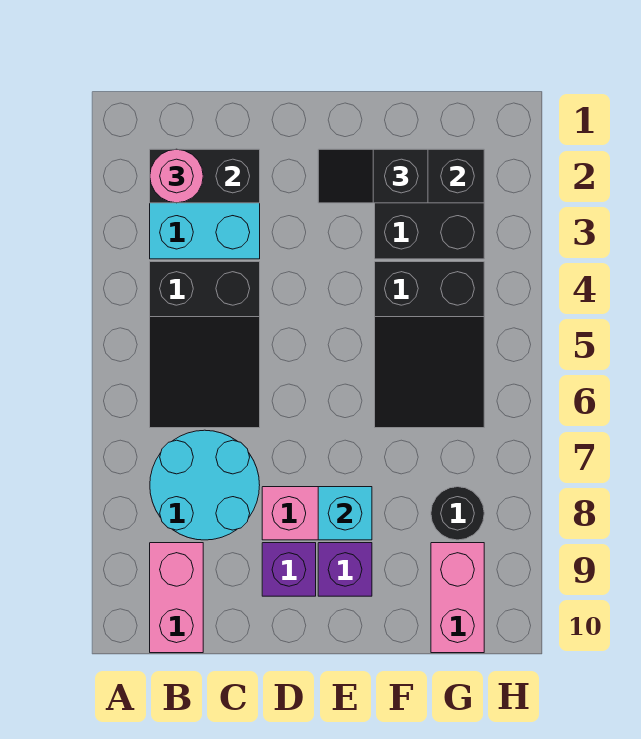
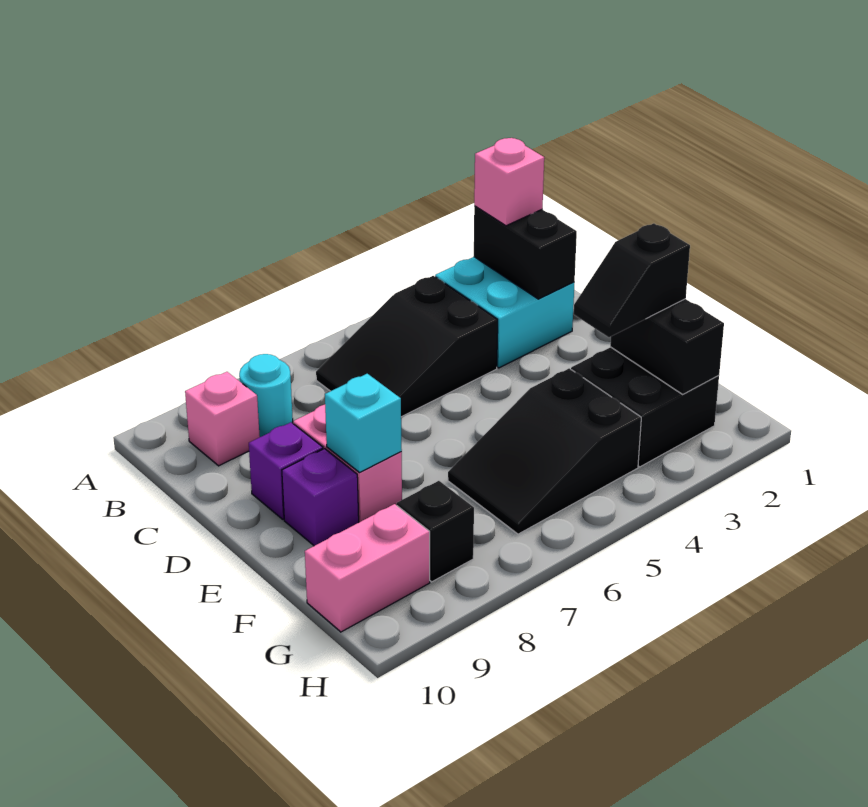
pink 1x1 round brick [150,149,203,203] -> pink 1x1 brick [474,138,544,226]
cyan 2x2 round brick [150,430,260,540] -> cyan 1x1 round brick [239,354,293,437]
pink 1x2 brick [150,543,203,653] -> pink 1x1 brick [185,372,260,466]
black 1x2 slope [318,149,428,203] -> black 1x2 slope turned to [573,223,690,337]
black 1x1 round brick [431,487,484,540] -> black 1x1 brick [397,481,474,582]

